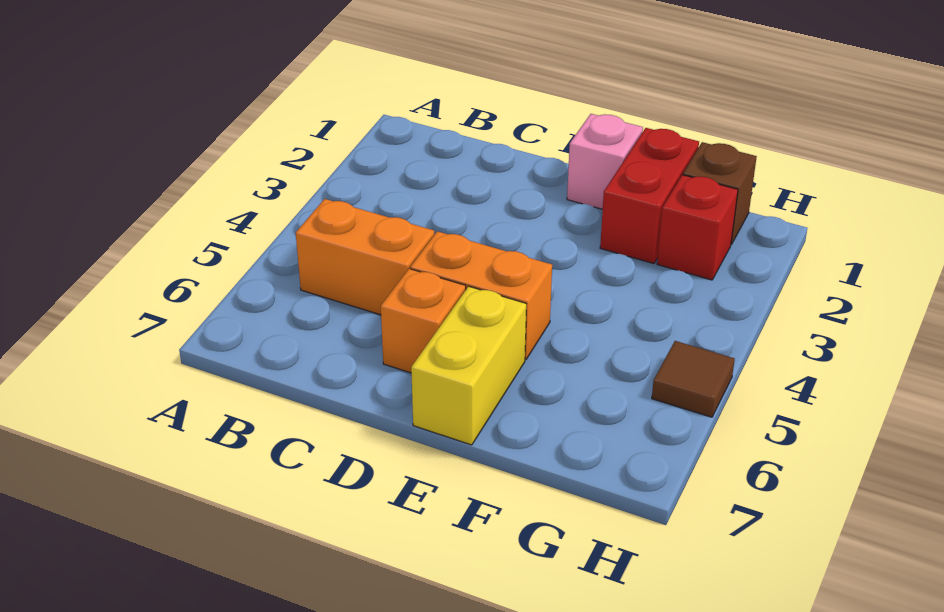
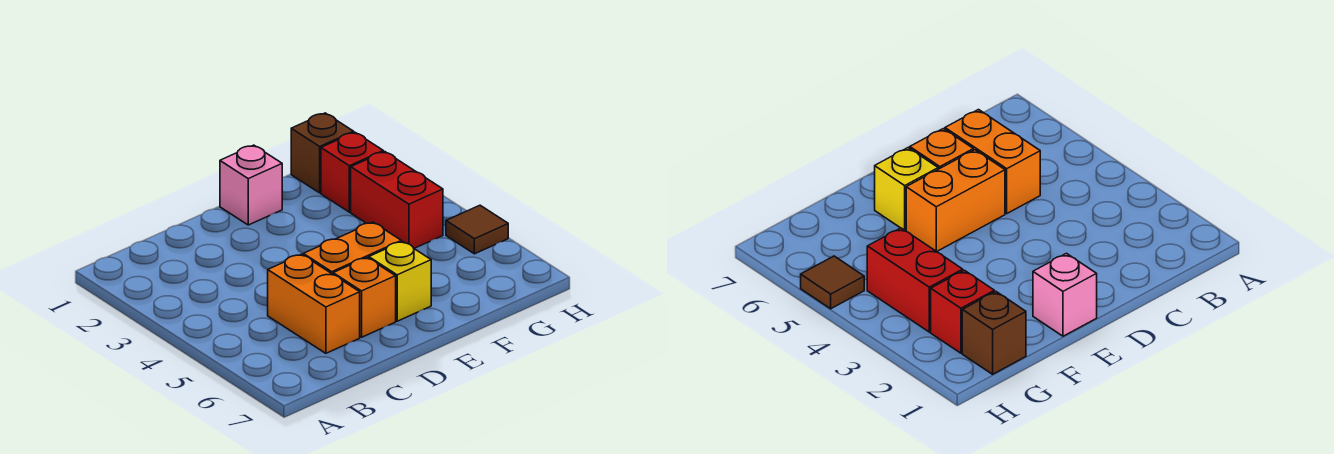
orange 1x2 brick [296,199,434,315] -> orange 1x2 brick turned to [268,254,360,353]
yellow 1x2 brick [411,286,526,445] -> yellow 1x1 brick [369,241,431,321]
red 1x2 brick [600,128,699,264] -> red 1x2 brick moved to [351,152,443,248]

